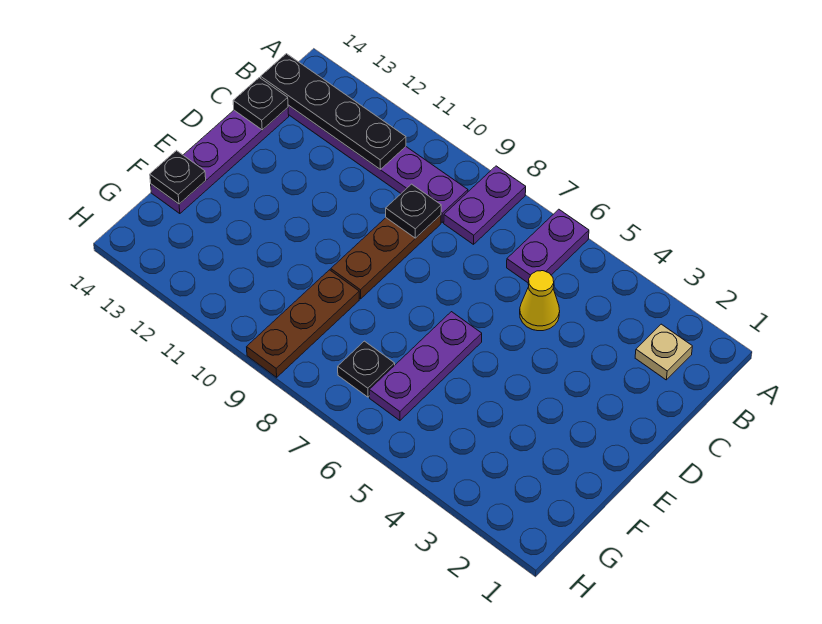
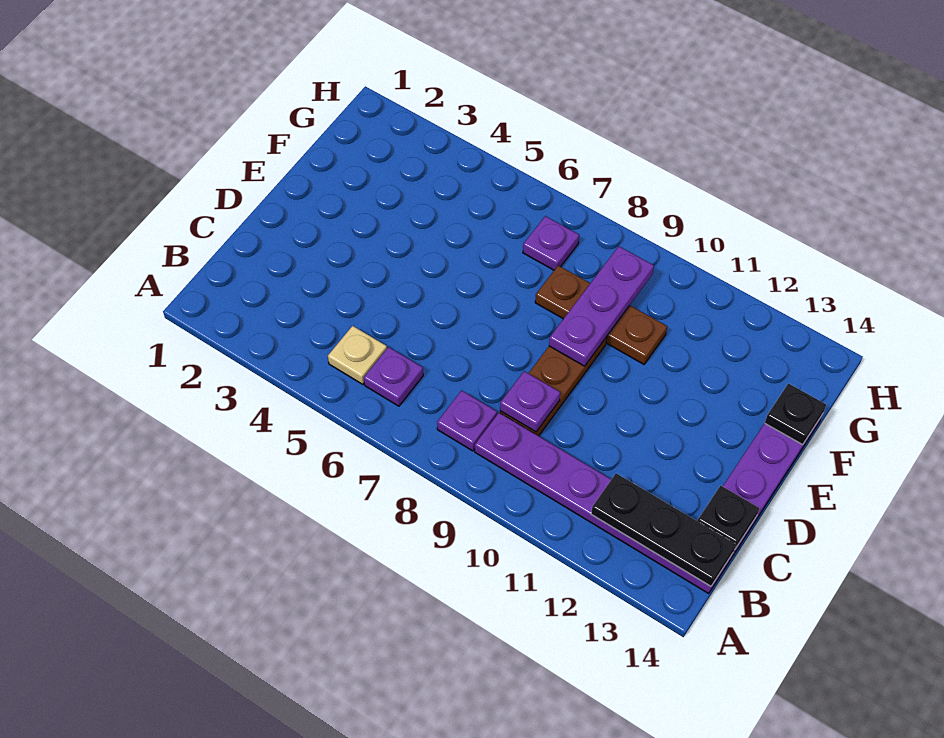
purple 1x2 plate [507,209,589,283] -> purple 1x1 plate [364,347,423,406]
purple 1x2 plate [444,166,526,244] -> purple 1x1 plate [437,391,497,451]
tan 1x1 plate [635,324,692,380] -> tan 1x1 plate moved to [328,326,387,384]
black 1x4 plate [261,54,406,169] -> black 1x3 plate [591,473,736,586]
yellow 1x1 cone [520,271,560,331] -> none
black 1x1 plate [386,184,441,238] -> purple 1x1 plate [500,371,560,432]
purple 1x3 plate [369,312,482,420] -> purple 1x3 plate moved to [549,246,654,366]
brown 1x3 plate [247,270,359,377] -> brown 1x3 plate turned to [535,265,667,364]
black 1x1 plate [338,341,395,397] -> purple 1x1 plate [523,216,579,270]

